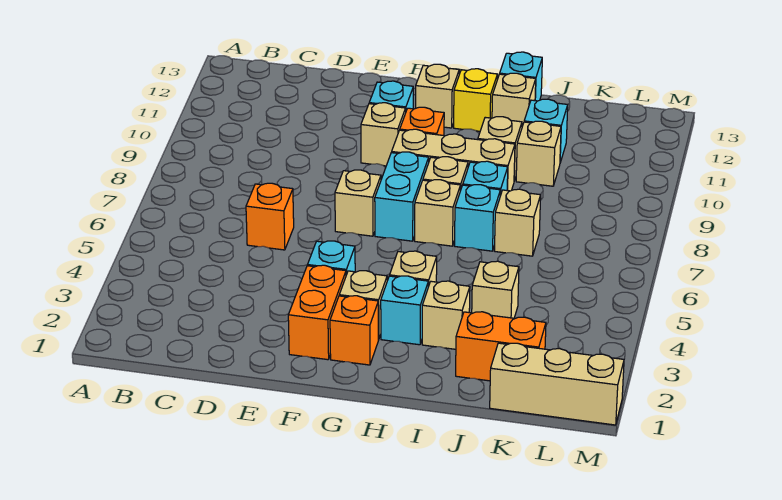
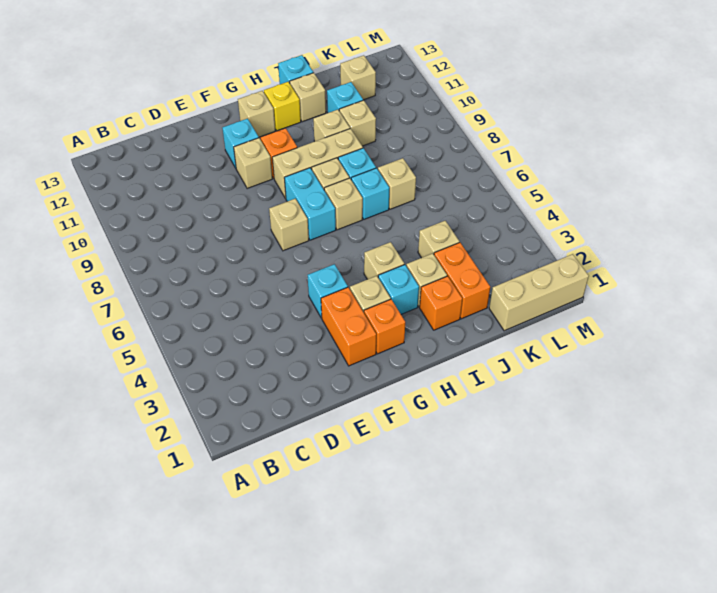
orange 1x1 brick [246,183,294,250] -> orange 1x1 brick moved to [420,276,462,330]
orange 1x2 brick [456,312,546,381] -> orange 1x2 brick turned to [434,242,490,319]
none -> tan 1x1 brick [340,55,376,100]

